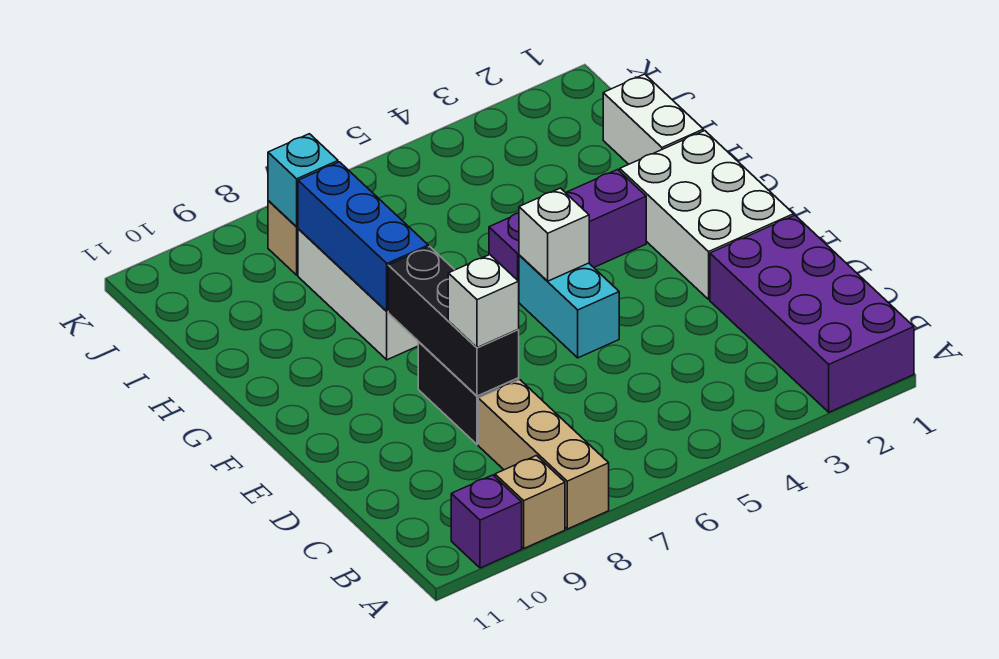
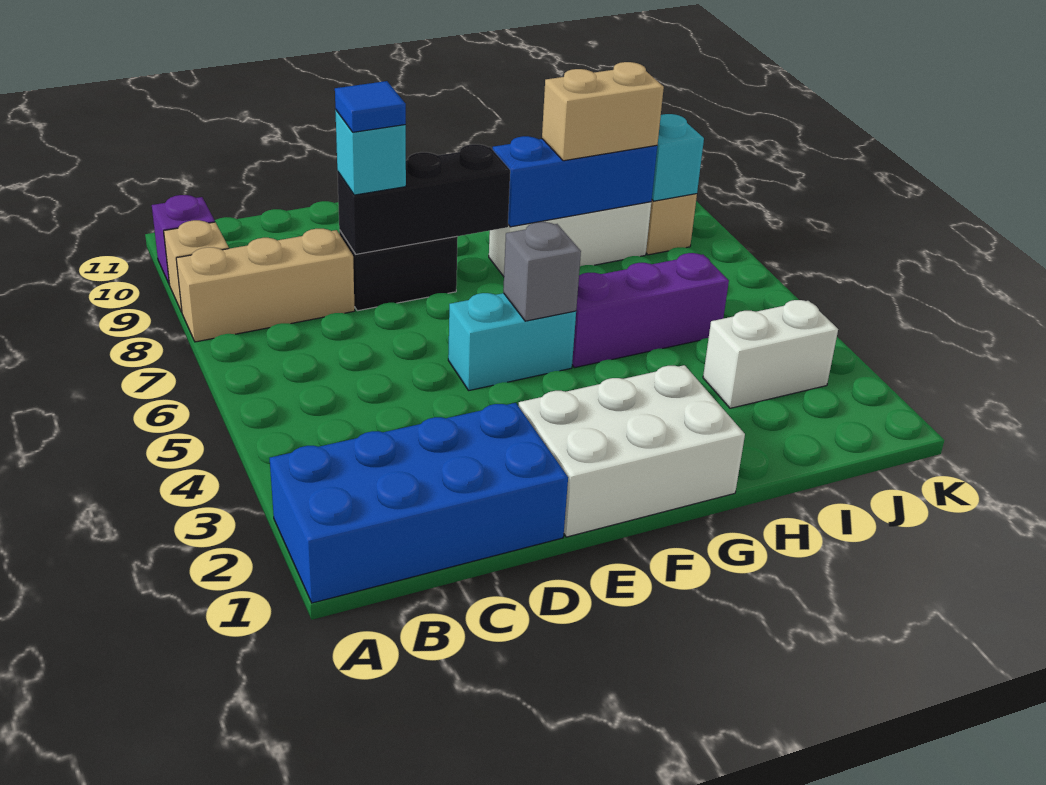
purple 2x4 brick [710,215,914,412] -> blue 2x4 brick [270,403,568,603]
white 1x1 brick [448,255,519,348] -> cyan 1x1 brick [335,110,406,195]
none -> blue 1x1 tile [335,81,406,132]
white 1x1 brick [519,188,589,281] -> grey 1x1 brick [503,222,581,321]
purple 1x3 brick [489,170,646,281] -> purple 1x3 brick turned to [572,253,729,368]
white 1x2 brick [603,74,703,164] -> white 1x2 brick moved to [703,300,838,408]
none -> tan 1x2 brick [542,62,664,161]

